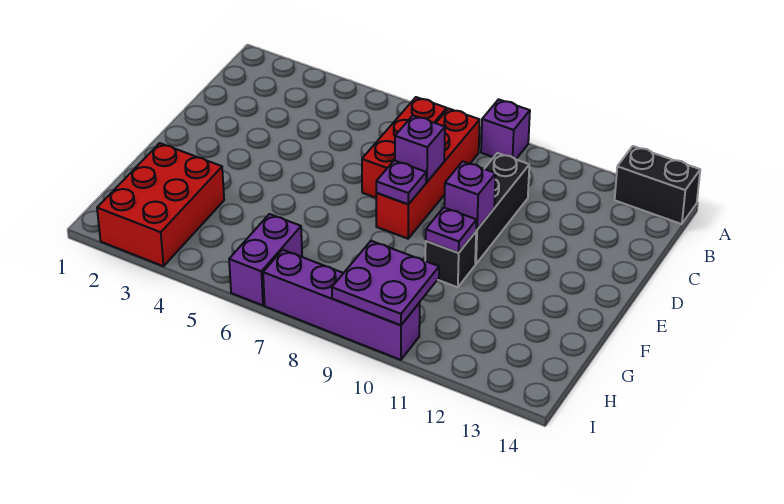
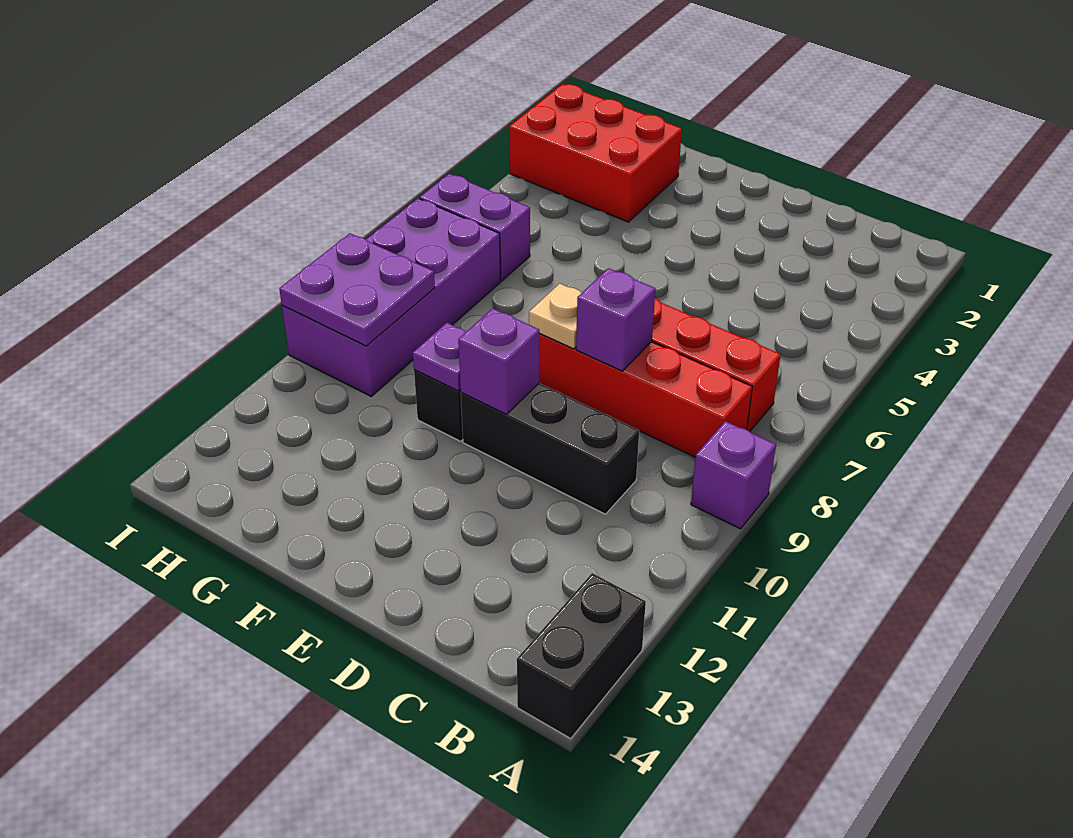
purple 1x1 plate [376,160,426,204] -> tan 1x1 plate [529,284,582,349]
purple 1x4 brick [263,250,420,360] -> purple 2x4 brick [282,198,501,396]

